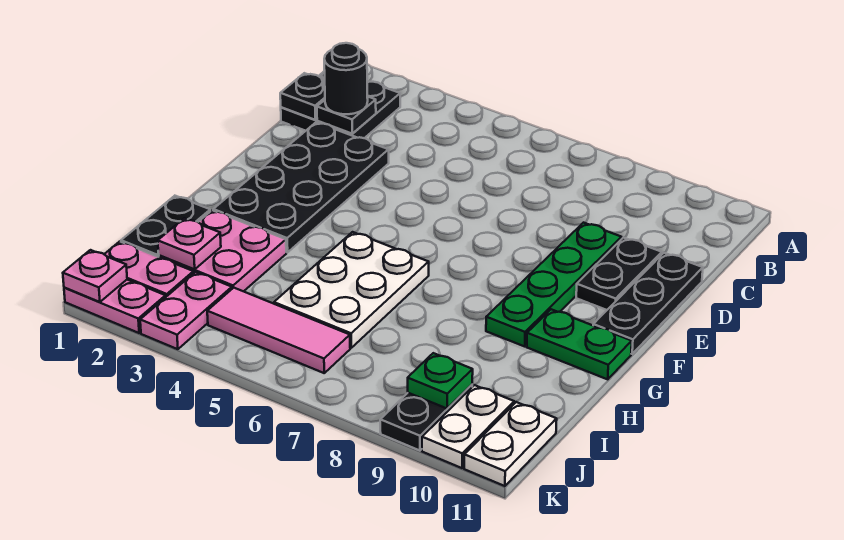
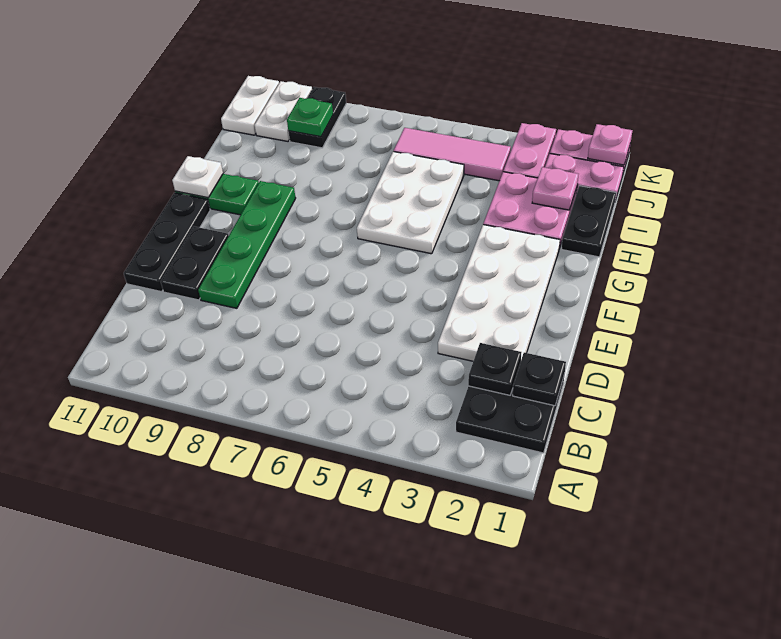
black 1x1 round brick [324,43,368,114] -> none
black 2x4 plate [213,122,389,252] -> white 2x4 plate [438,225,560,361]
none -> white 1x1 plate [172,156,223,198]

